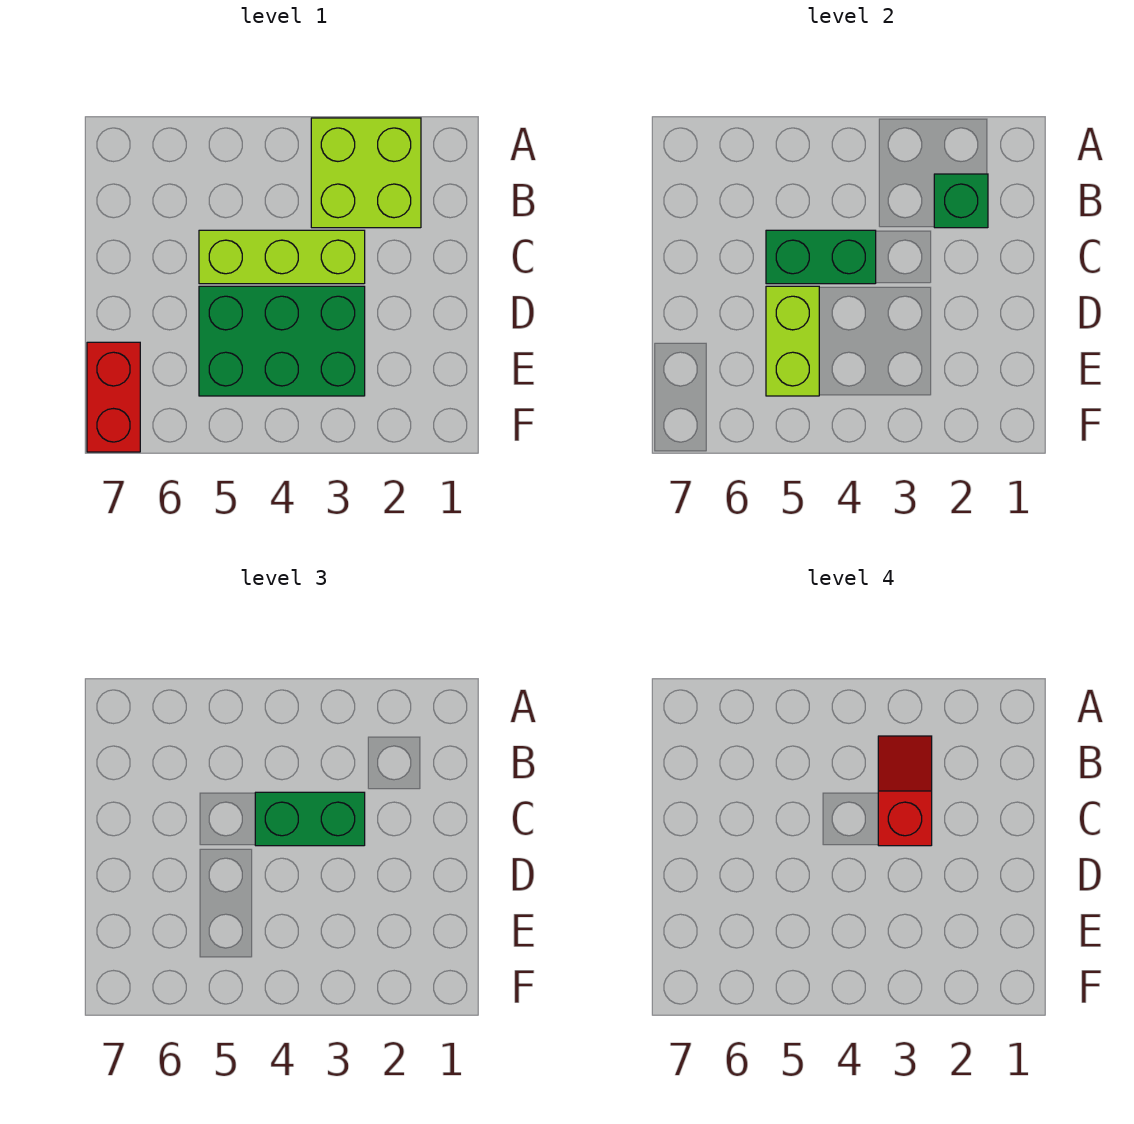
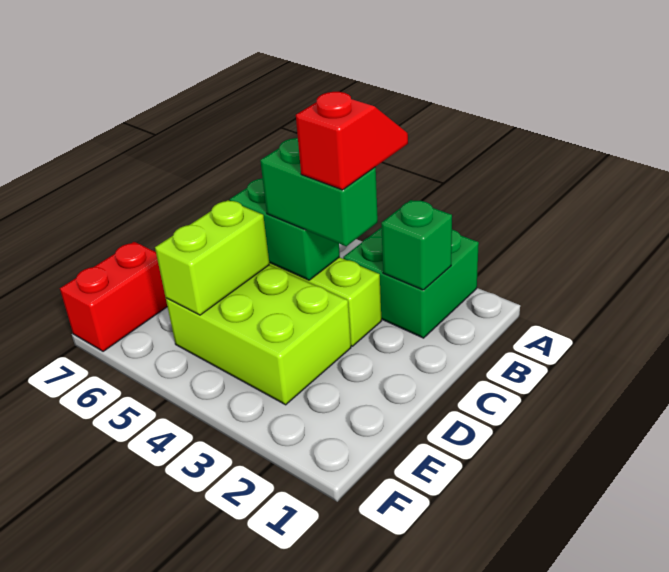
lime 2x2 brick [311,118,421,228] -> green 2x2 brick [343,227,479,338]
green 2x3 brick [199,286,365,396] -> lime 2x3 brick [166,265,351,405]

